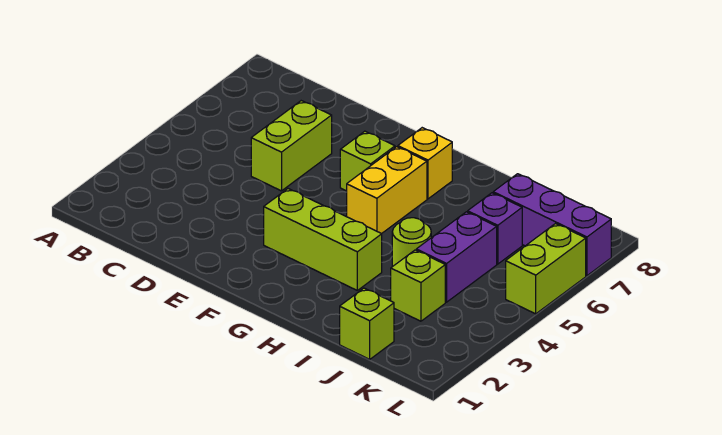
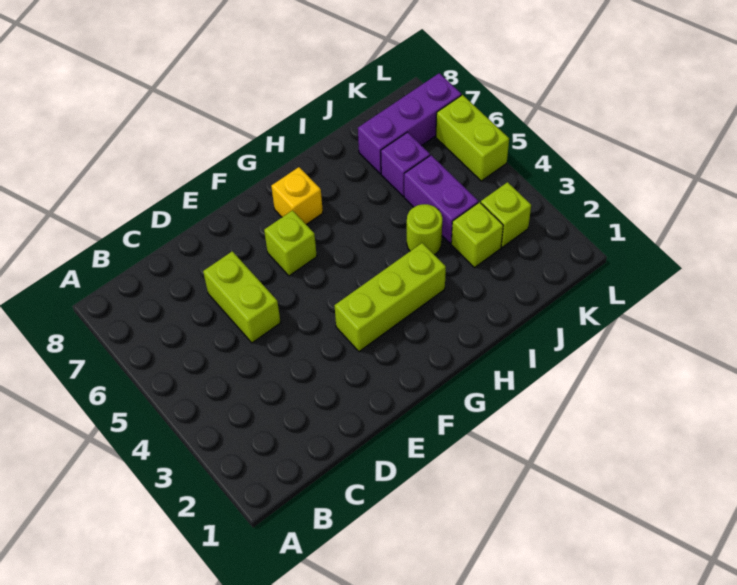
yellow 1x2 brick [347,147,427,234] -> none
lime 1x1 brick [340,288,394,359] -> lime 1x1 brick moved to [481,182,531,247]

